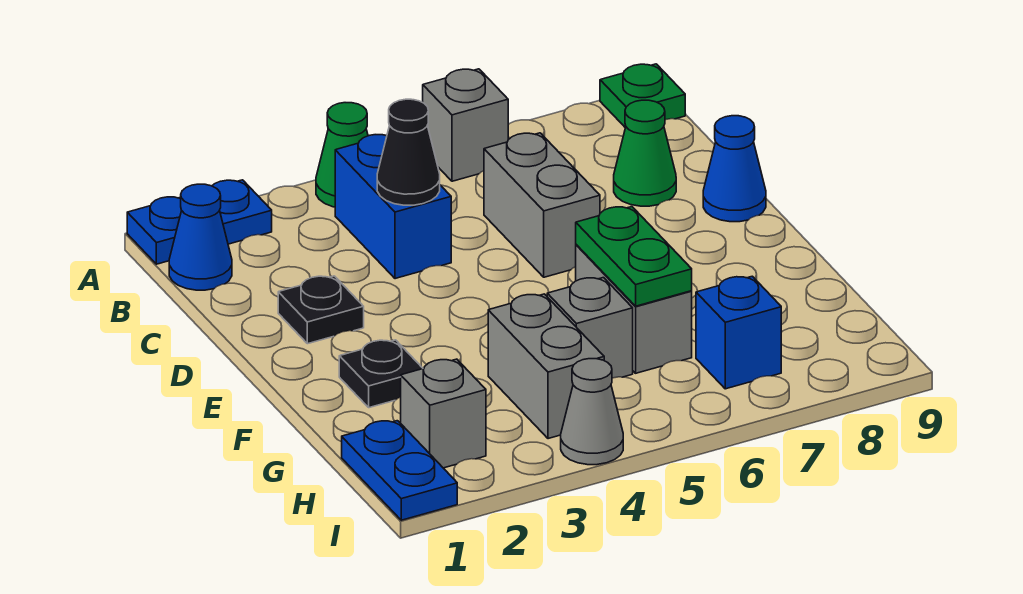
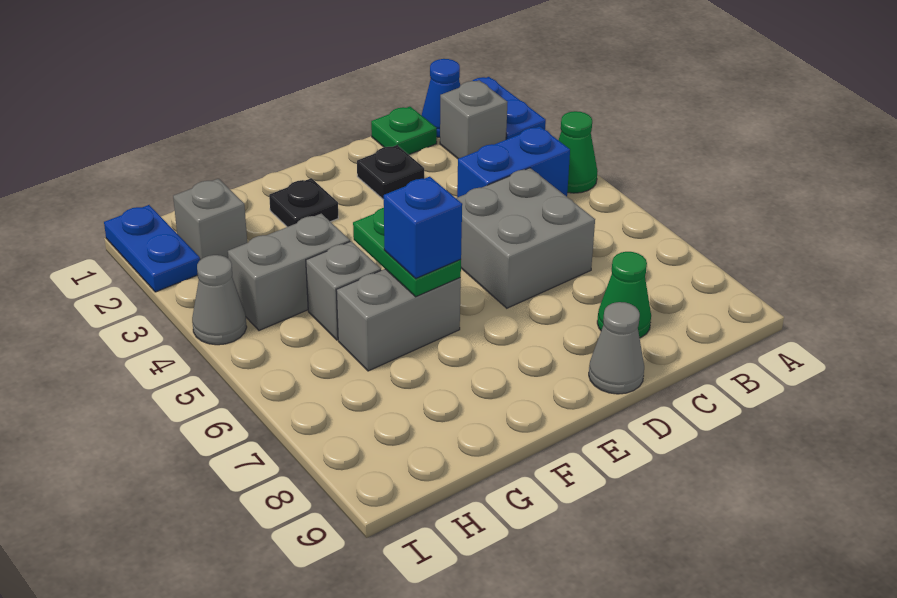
grey 1x1 brick [423,69,508,181] -> grey 1x1 brick moved to [440,80,507,159]
green 1x1 plate [600,64,685,128] -> green 1x1 plate moved to [371,107,437,155]
black 1x1 cone [377,99,440,205] -> none
grey 1x2 brick [484,133,600,277] -> grey 2x2 brick [456,168,595,308]
blue 1x1 cone [703,116,766,222] -> grey 1x1 cone [589,302,644,394]
green 1x2 plate [576,207,692,306] -> green 1x2 plate turned to [353,208,461,297]
blue 1x2 plate [342,421,457,520] -> blue 1x2 plate turned to [104,205,200,292]
blue 1x1 brick [696,276,781,389] -> blue 1x1 brick moved to [384,177,462,278]

